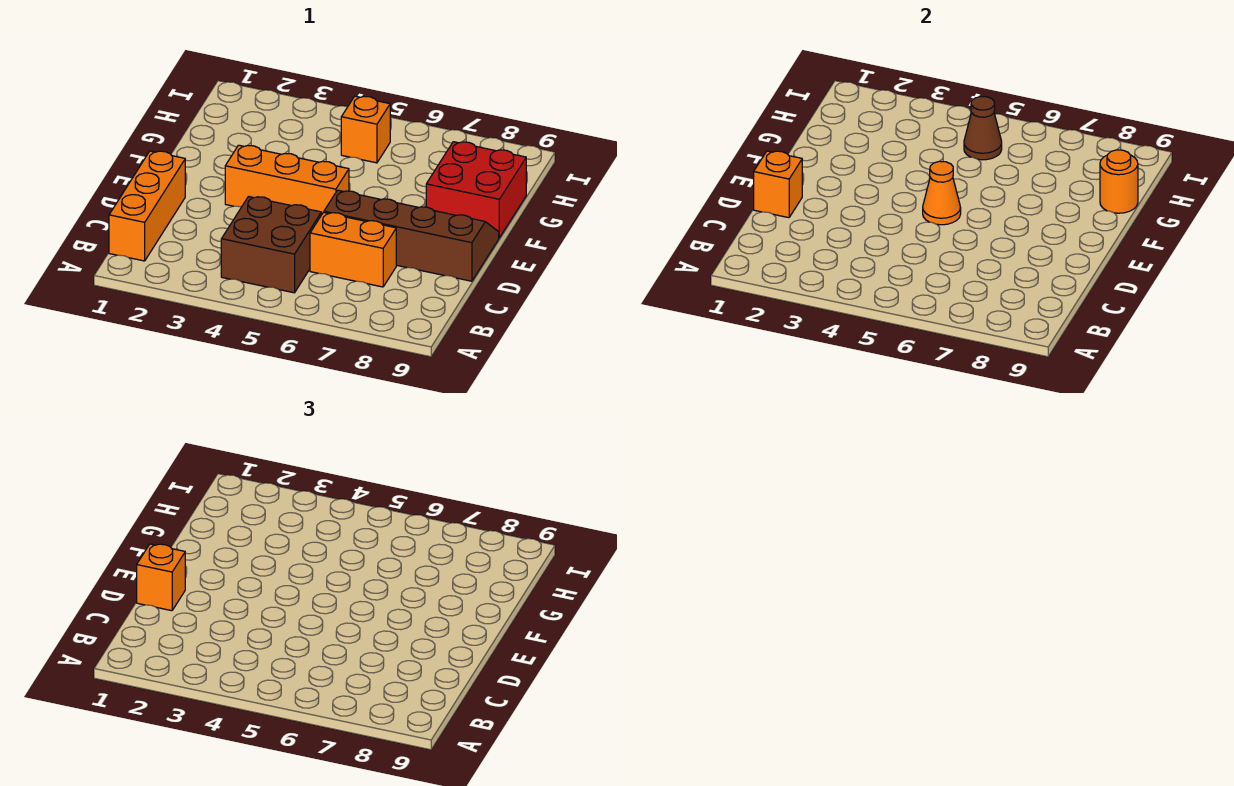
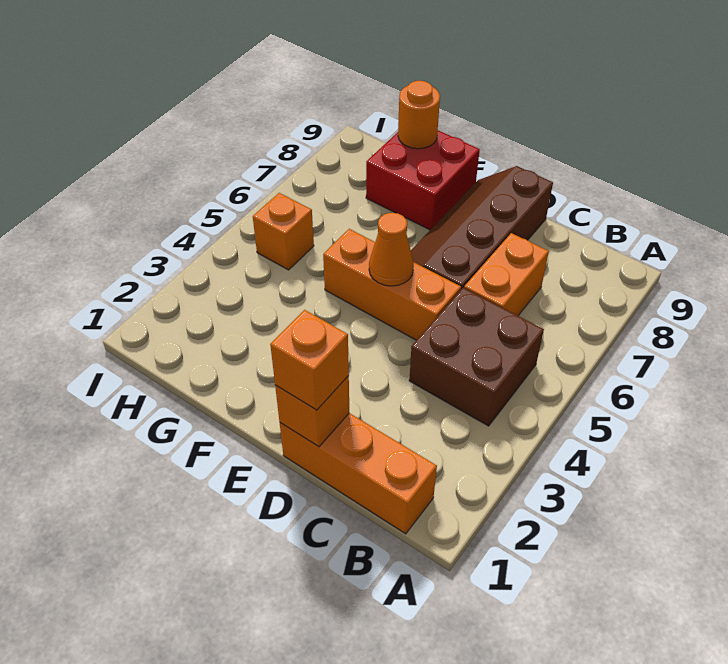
orange 1x3 brick [225,145,349,215] -> orange 1x3 brick turned to [323,229,461,340]
brown 1x1 cone [964,97,1002,160] -> none

